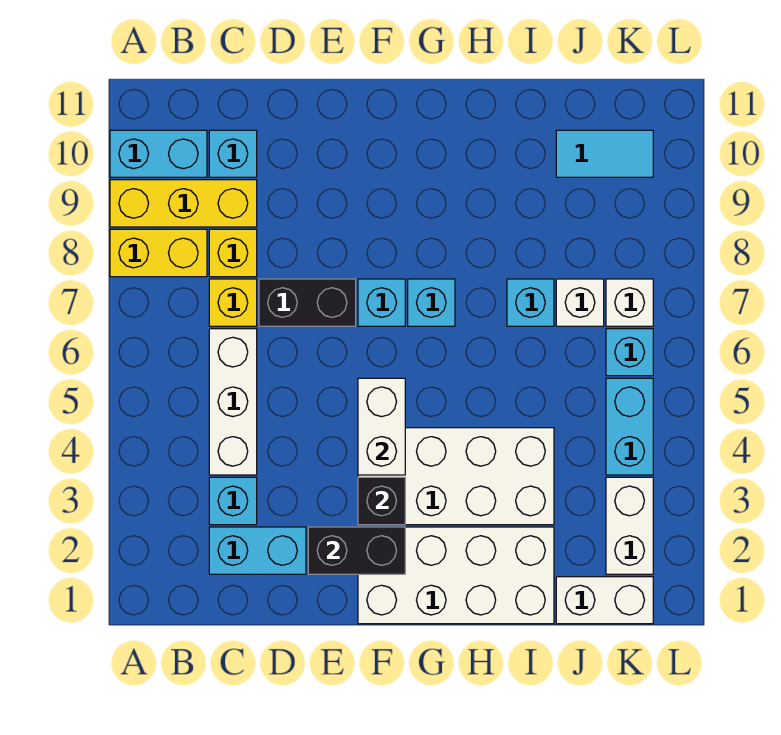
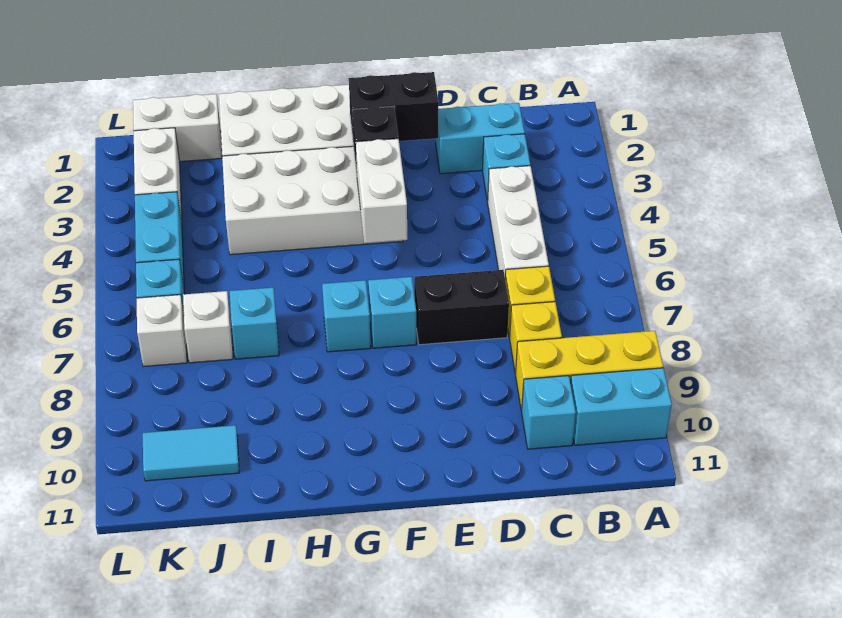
yellow 1x2 brick [110,229,207,277] -> none

